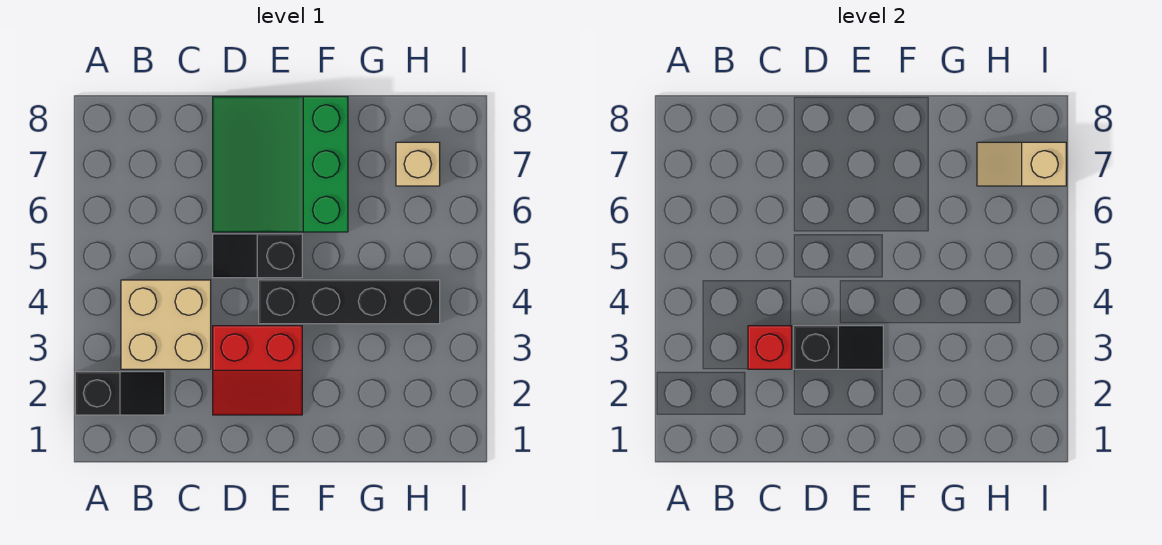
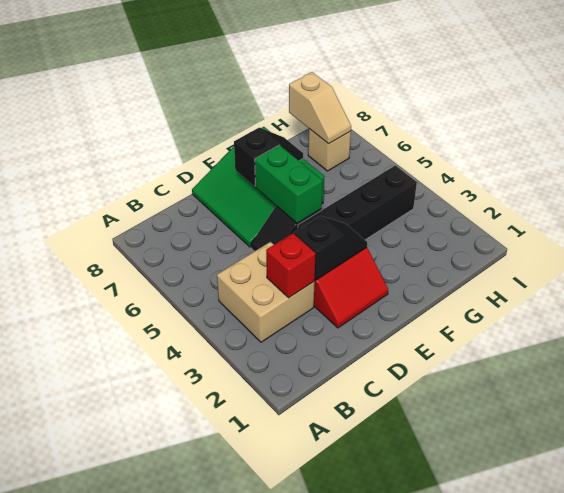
black 1x2 slope [75,372,165,415] -> black 1x2 slope moved to [234,128,303,186]
none -> green 1x2 brick [255,145,323,223]
tan 1x2 slope [977,142,1066,186] -> tan 1x2 slope turned to [289,72,351,144]

